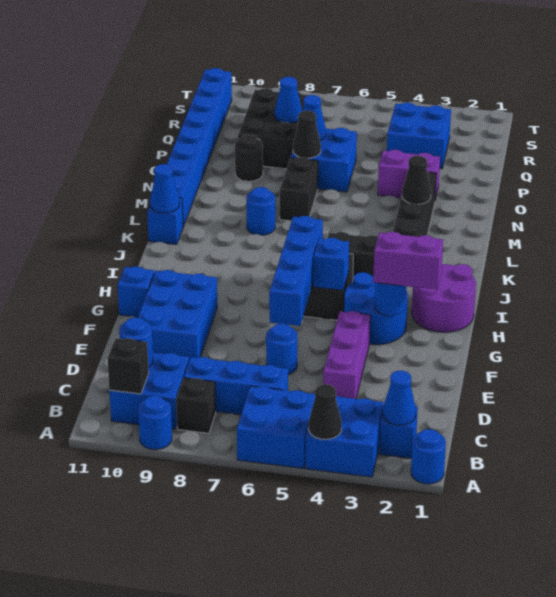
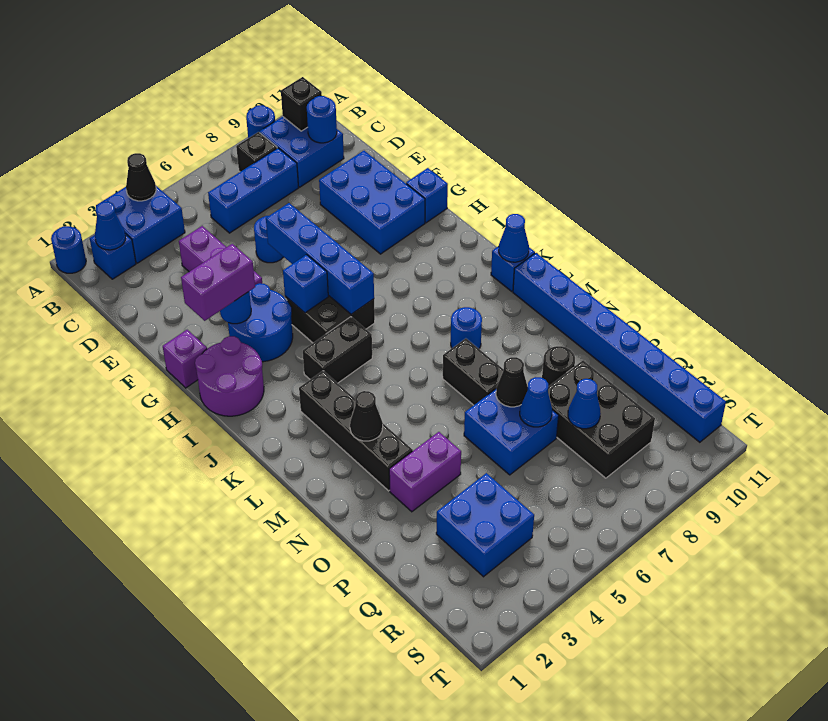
blue 2x2 brick [237,386,315,468] -> none
none -> purple 1x1 brick [163,330,207,388]

